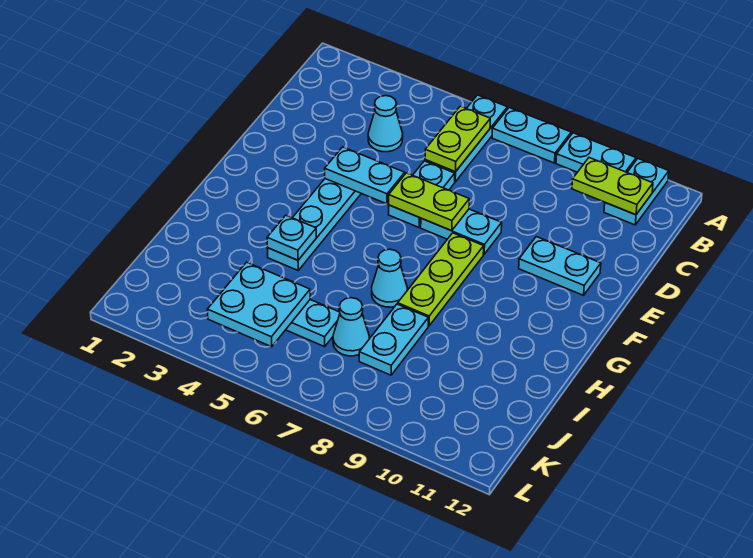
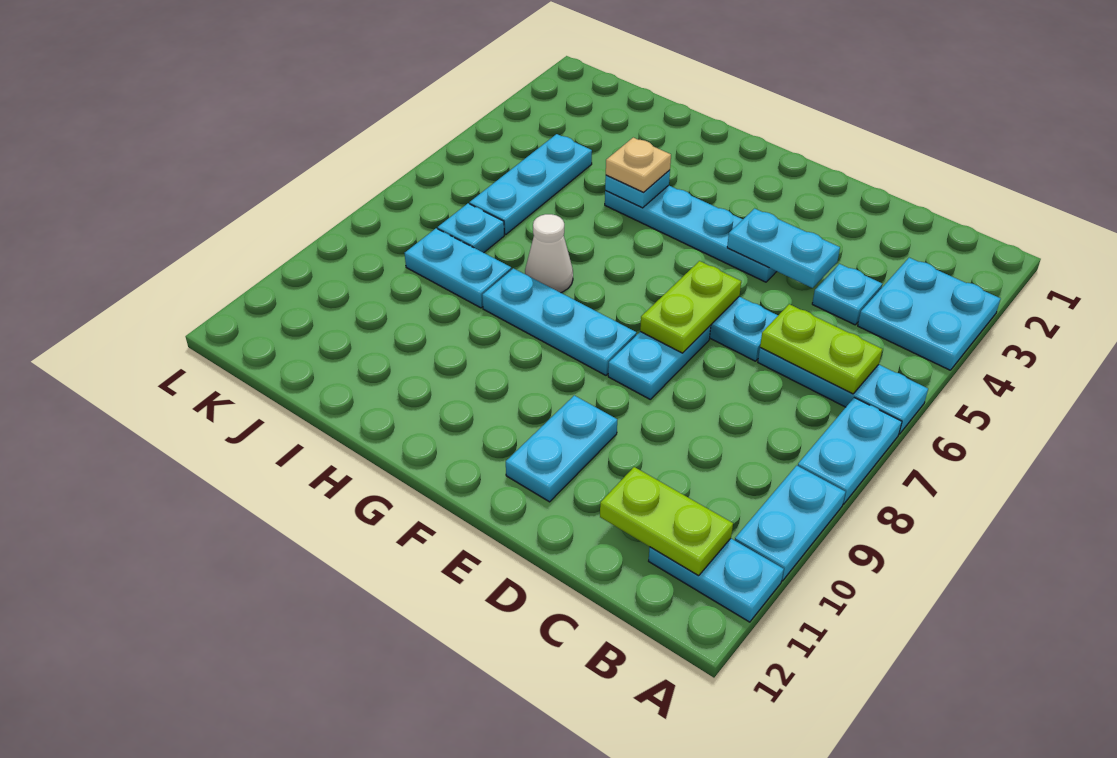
lime 1x2 plate [572,158,653,215] -> lime 1x2 plate turned to [600,467,733,576]
cyan 1x1 cone [368,96,403,152] -> cyan 1x1 plate [812,264,882,325]
cyan 1x2 plate [325,147,405,204] -> cyan 1x2 plate turned to [727,209,840,288]
lime 1x3 plate [398,233,484,326] -> cyan 1x3 plate [482,268,637,375]
none -> tan 1x1 plate [606,138,671,192]
cyan 1x1 cone [372,249,407,307] -> white 1x1 cone [525,214,573,293]
cyan 2x2 plate [207,262,310,347] -> cyan 2x2 plate moved to [858,258,1001,370]
cyan 1x1 cone [333,298,369,356] -> cyan 1x1 plate [438,203,504,253]

